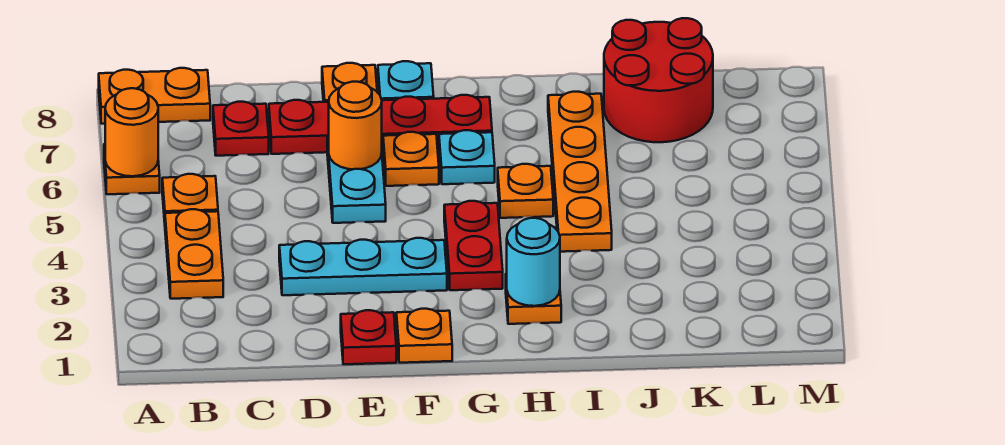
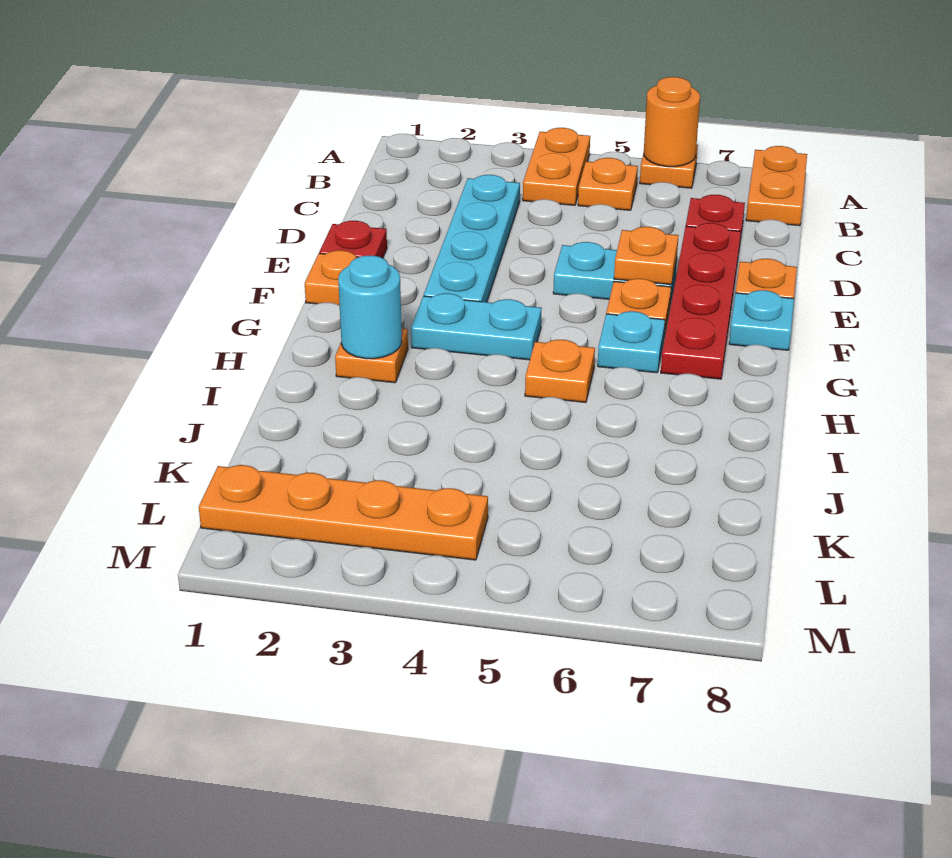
orange 1x2 plate [165,209,223,299] -> orange 1x2 plate turned to [523,128,590,205]
cyan 1x3 plate [279,238,447,295] -> cyan 1x4 plate [424,175,520,302]
orange 1x1 round brick [329,82,382,169] -> orange 1x1 plate [614,227,679,285]
red 1x2 plate [444,201,503,290] -> cyan 1x2 plate [411,293,542,360]
orange 1x4 plate [548,92,612,252] -> orange 1x4 plate moved to [199,465,488,560]
red 2x2 round brick [604,18,713,142] -> none

